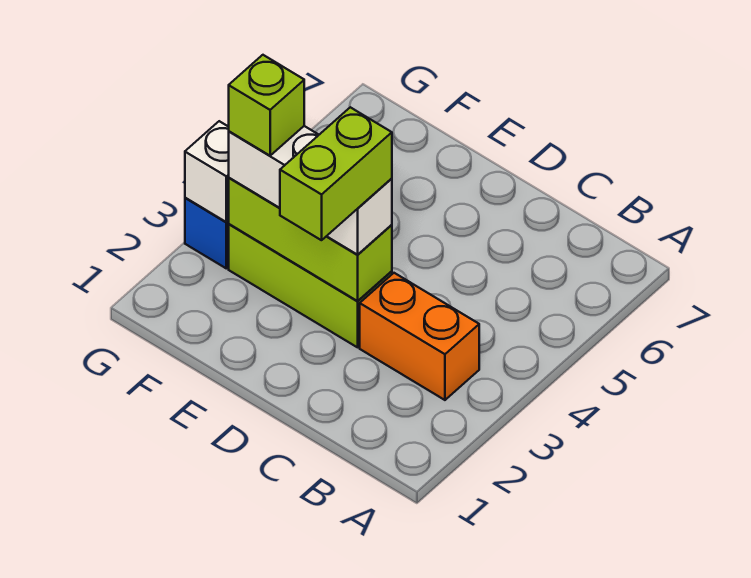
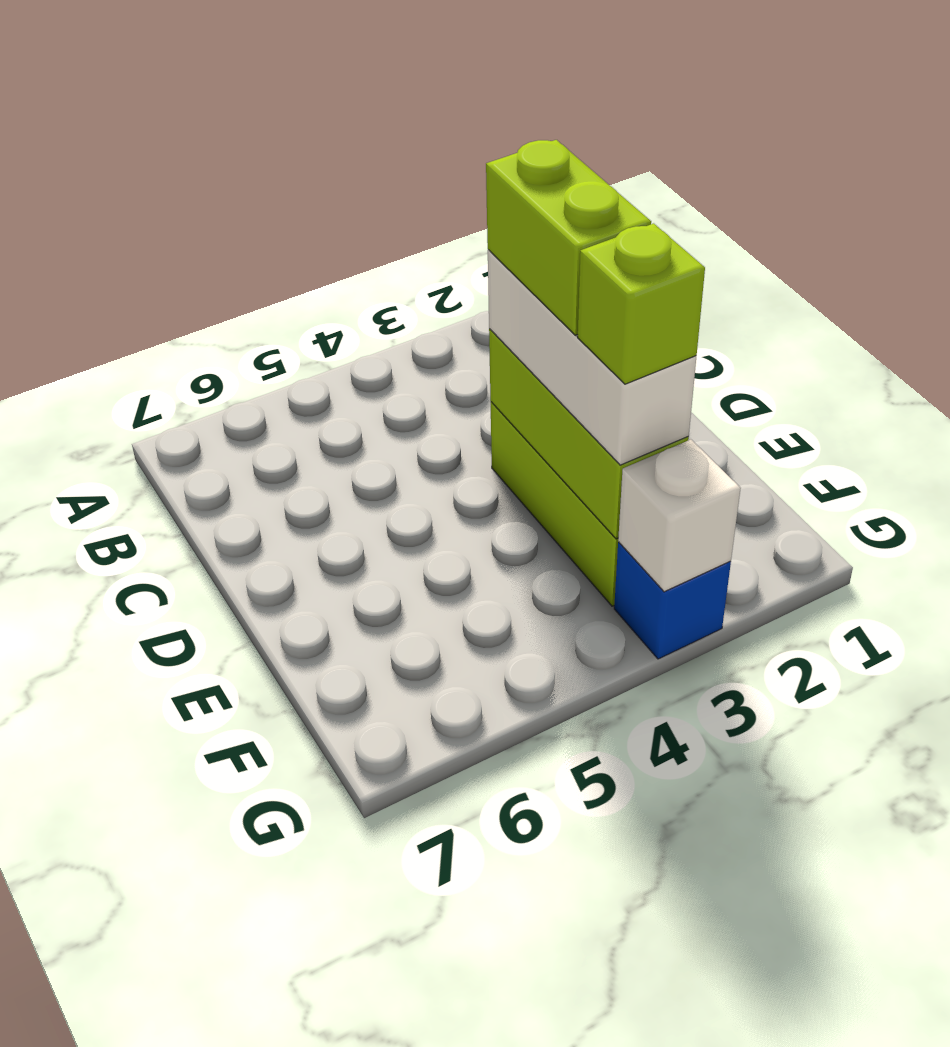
orange 1x2 brick [360,273,479,400] -> none
lime 1x2 brick [280,107,392,240] -> lime 1x2 brick turned to [486,140,651,335]

